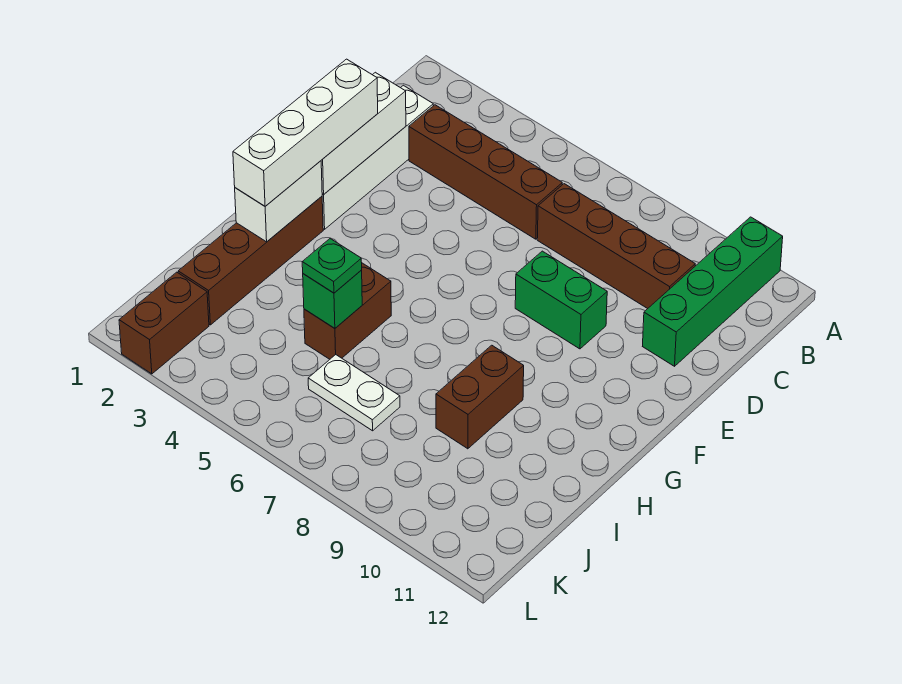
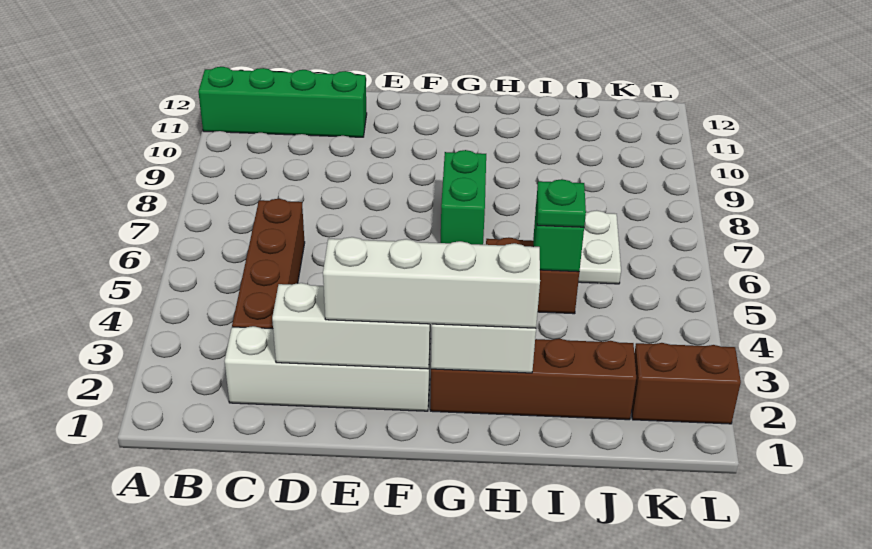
brown 1x4 brick [537,184,695,309] -> none
green 1x2 brick [515,251,607,349] -> green 1x2 brick moved to [441,150,486,245]
brown 1x2 brick [436,345,524,449] -> none

